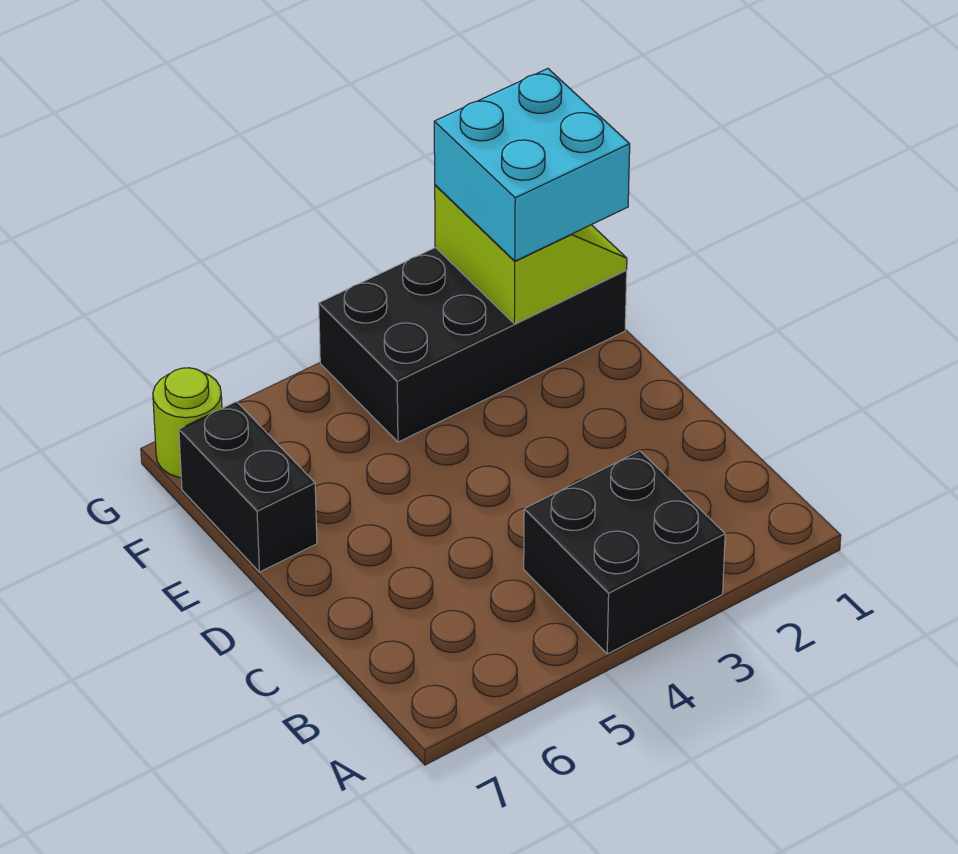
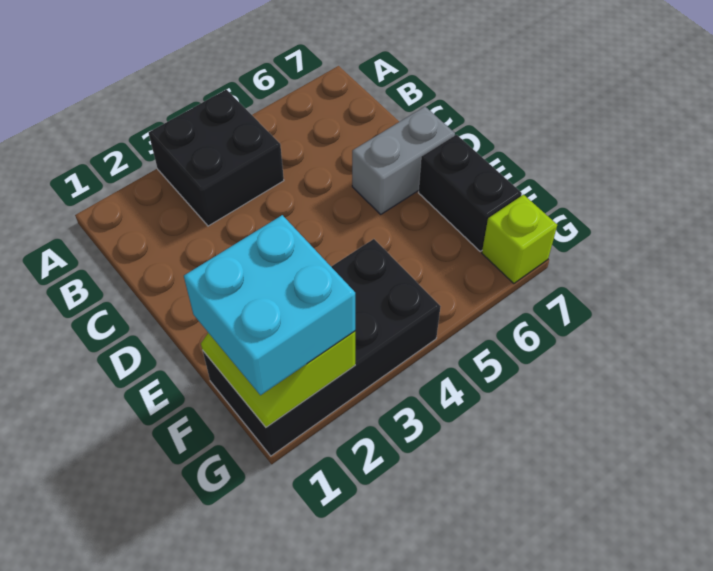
none -> grey 1x2 brick [352,107,455,214]
lime 1x1 round brick [153,368,222,478] -> lime 1x1 brick [482,195,557,284]

